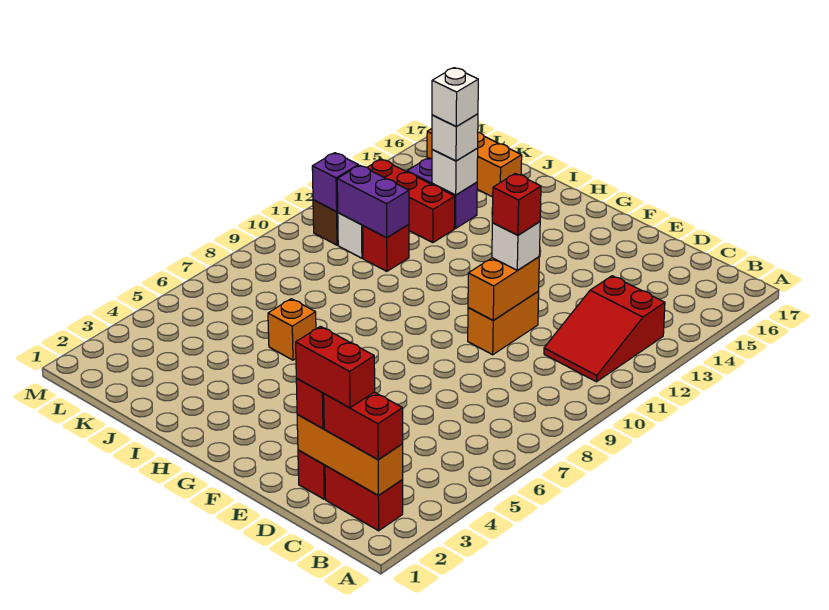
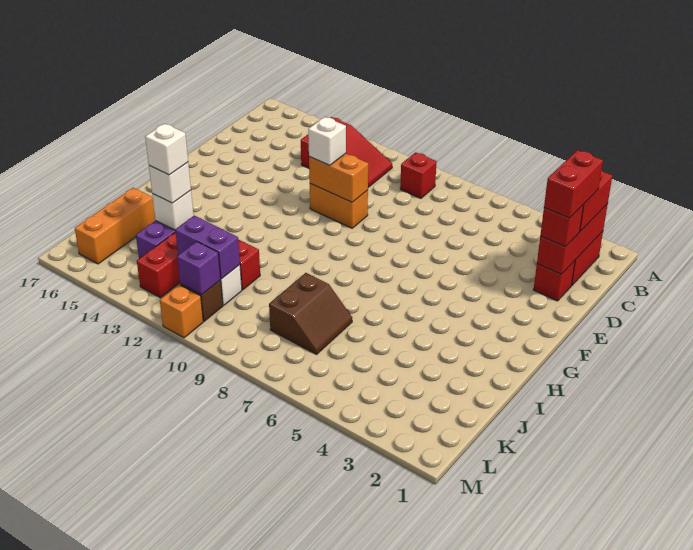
orange 1x3 brick [297,414,403,496] -> red 1x3 brick [537,204,608,274]
red 1x1 brick [492,173,541,235] -> red 1x1 brick moved to [400,152,437,198]
orange 1x1 brick [268,299,316,360] -> orange 1x1 brick moved to [160,285,203,338]
none -> brown 2x2 slope [269,273,352,354]
purple 1x2 brick [337,165,409,238] -> purple 1x2 brick turned to [175,215,240,279]

